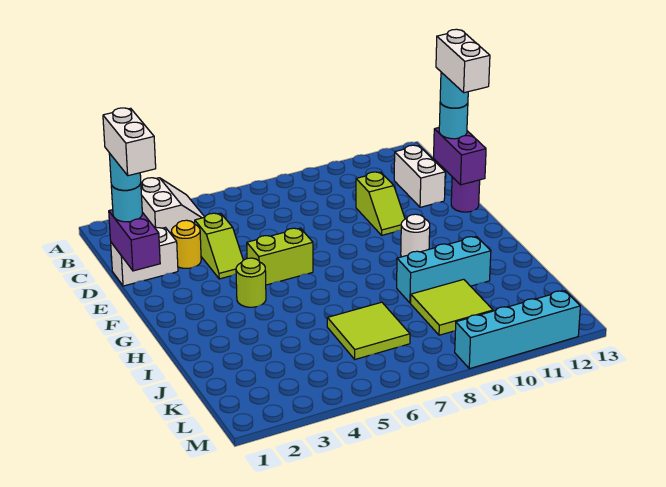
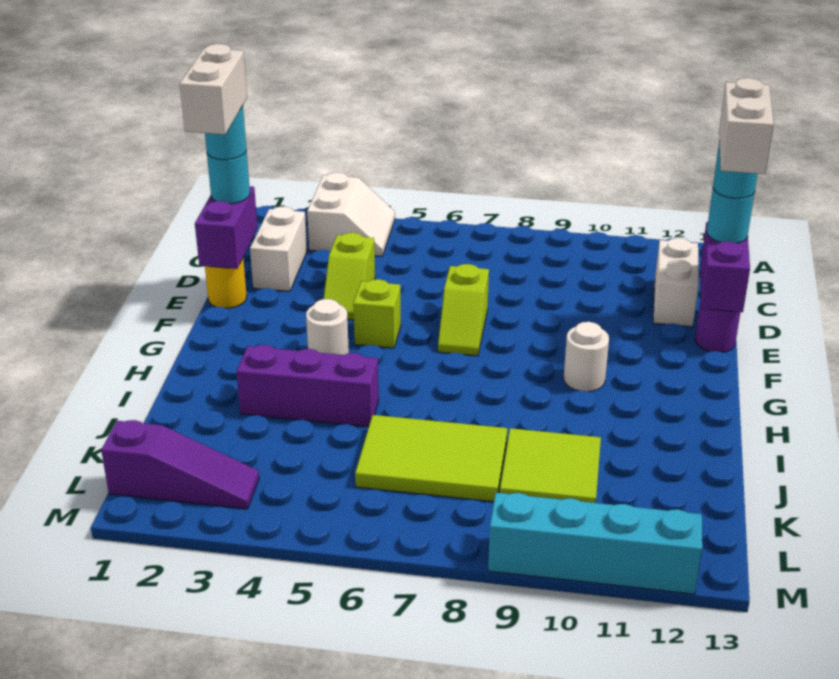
white 1x2 brick [111,228,178,286] -> white 1x2 brick turned to [250,207,307,291]
yellow 1x1 round brick [171,220,201,268] -> yellow 1x1 round brick moved to [205,259,247,308]
lime 1x2 slope [356,172,405,235] -> lime 1x2 slope moved to [438,264,489,356]
lime 1x2 brick [247,228,313,285] -> lime 1x1 brick [353,279,401,348]
lime 1x1 round brick [236,258,266,307] -> white 1x1 round brick [306,299,349,355]
none -> purple 1x3 brick [236,345,379,427]
cyan 1x3 brick [397,237,491,303] -> none
lime 2x2 tile [327,302,410,359] -> lime 2x3 tile [355,415,507,502]
none -> purple 1x3 slope [101,420,259,509]

